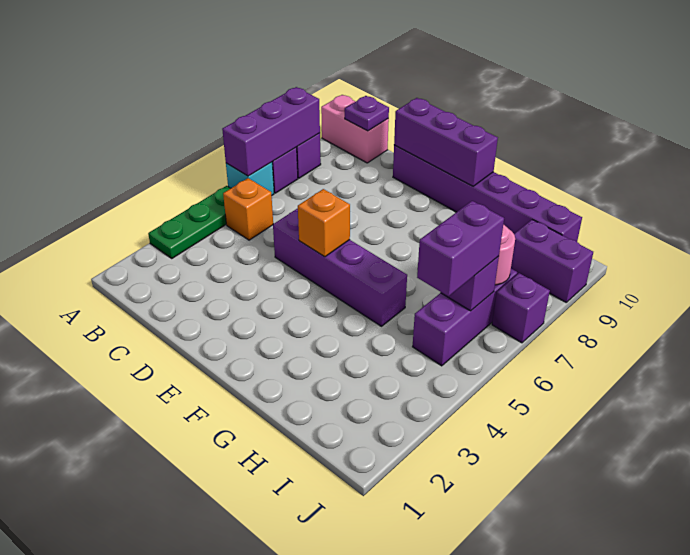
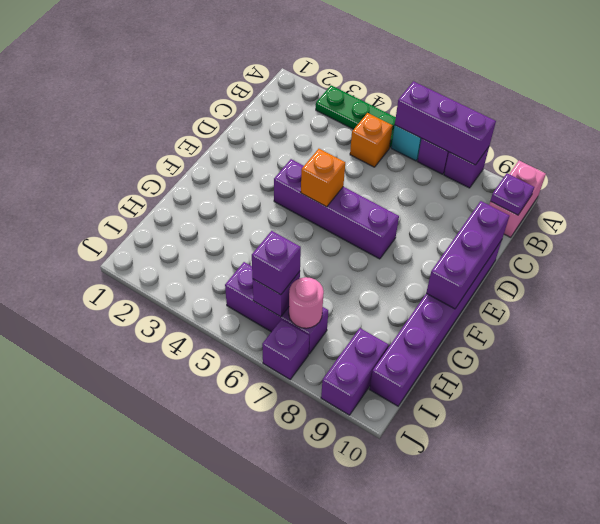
purple 1x4 brick [273,208,407,326] -> purple 1x4 brick turned to [274,159,399,259]
purple 1x2 brick [417,201,504,296] -> purple 1x1 brick [252,231,301,295]

